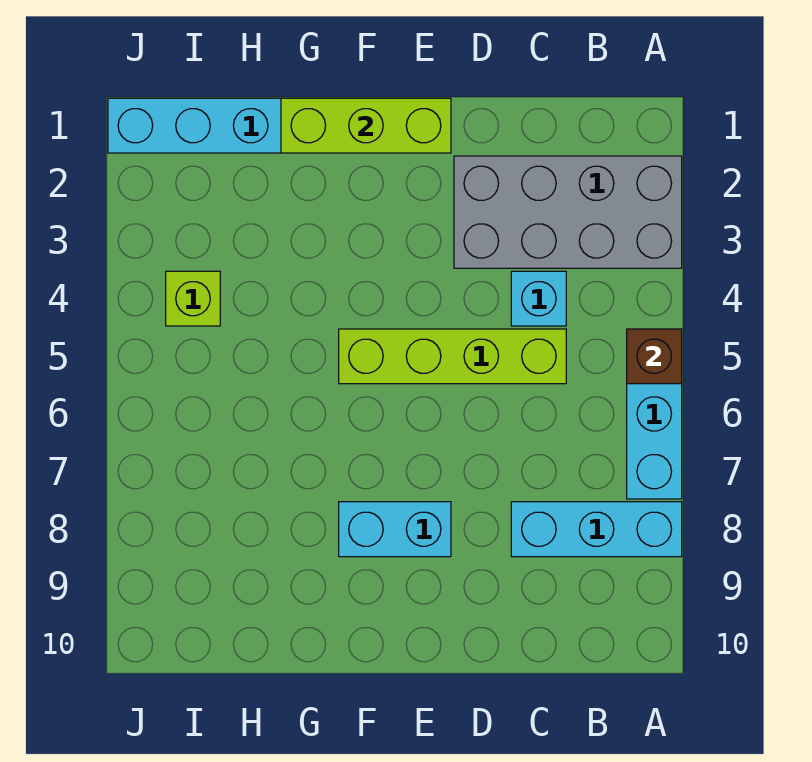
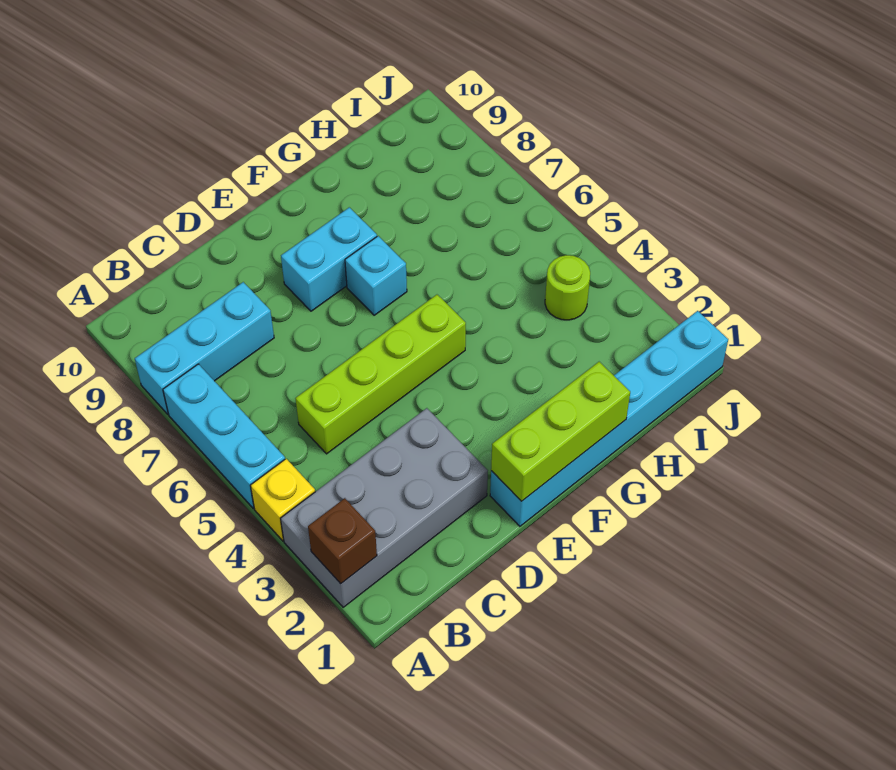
none -> yellow 1x1 brick [250,459,315,541]
brown 1x1 brick [627,329,682,384] -> brown 1x1 brick moved to [308,498,377,584]
cyan 1x1 brick [511,271,566,326] -> cyan 1x1 brick moved to [345,236,407,315]
lime 1x1 brick [166,271,220,326] -> lime 1x1 round brick [545,255,590,320]

